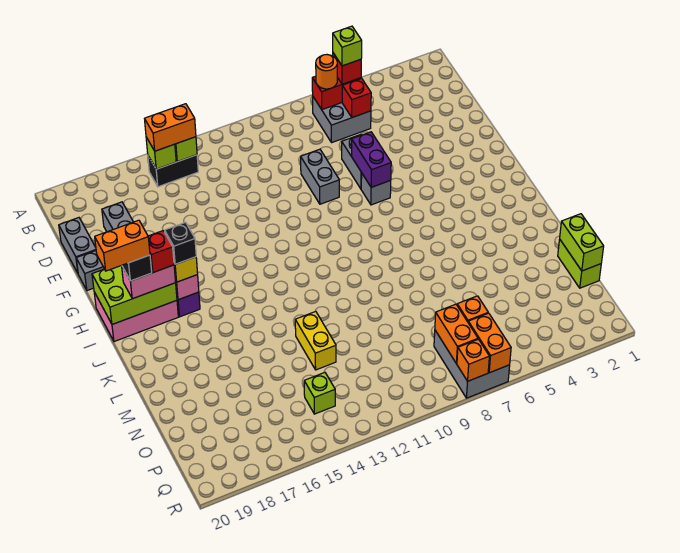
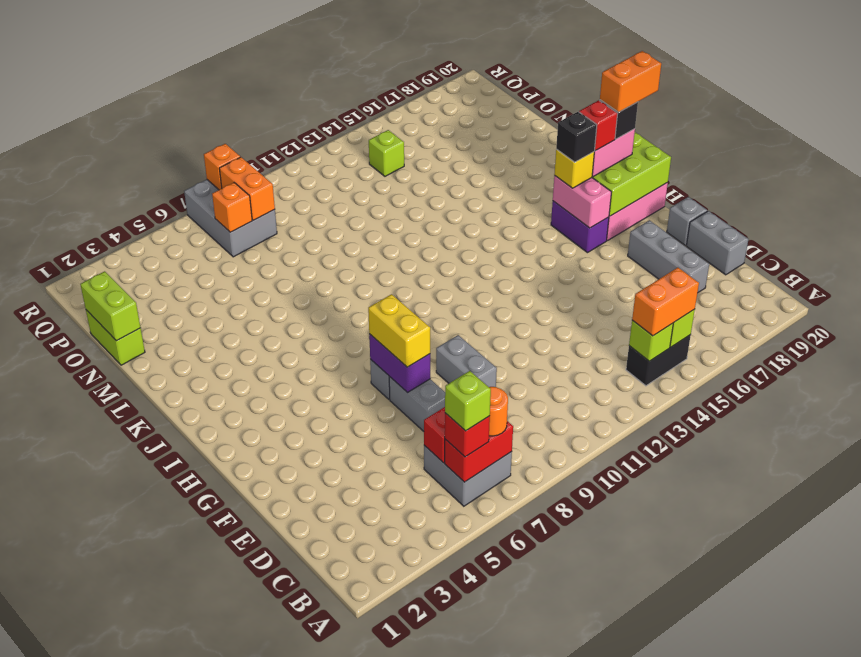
yellow 1x2 brick [295,311,336,370] -> yellow 1x2 brick moved to [368,294,430,367]
orange 1x2 brick [468,313,511,373] -> none

